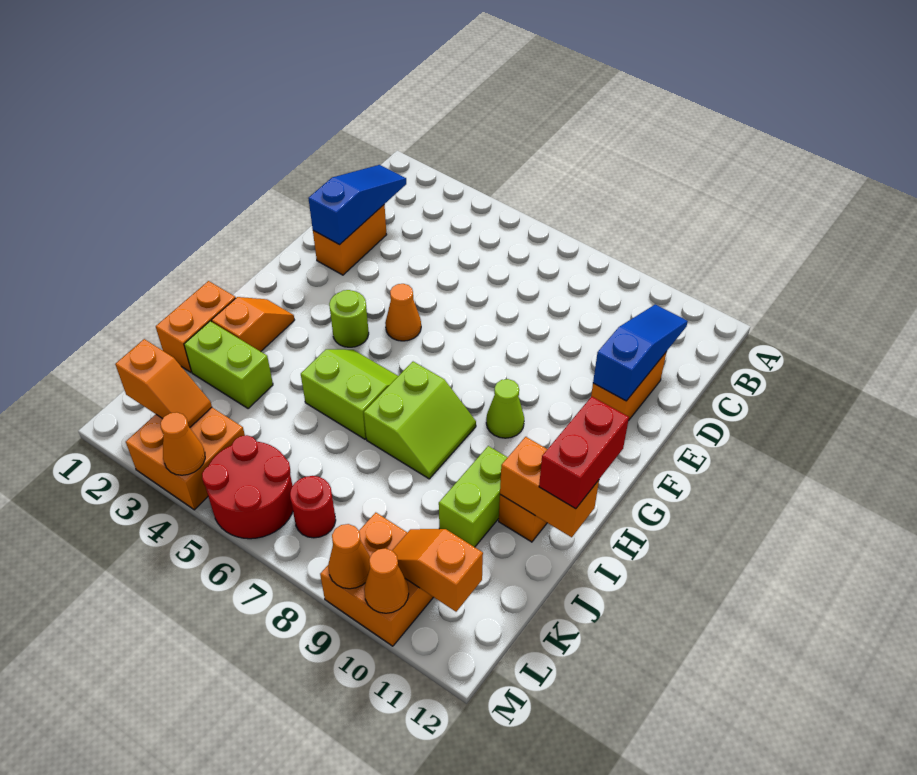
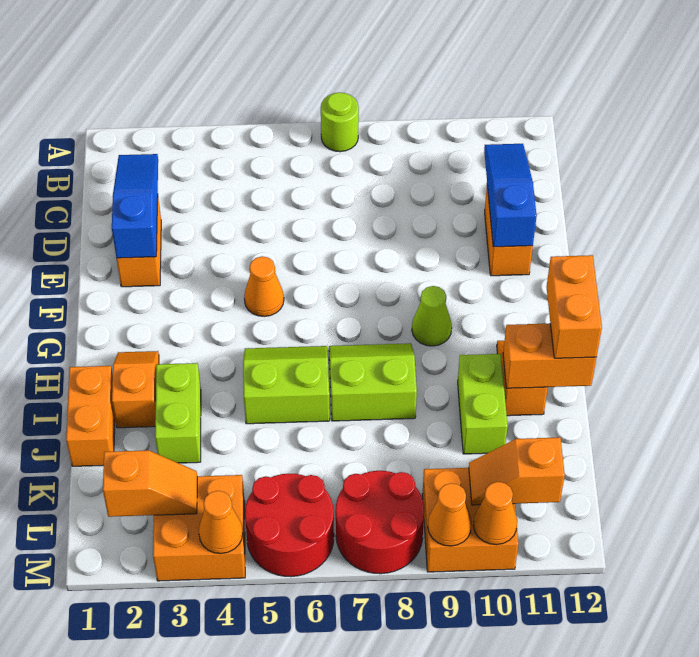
lime 1x1 round brick [329,290,369,347] -> lime 1x1 round brick moved to [321,92,359,152]
lime 2x2 slope [364,362,476,479] -> lime 2x2 slope turned to [329,343,417,421]
red 1x2 brick [539,397,629,509] -> orange 1x2 brick [547,255,602,358]
lime 1x2 brick [184,321,273,409] -> lime 1x2 brick turned to [155,363,201,463]
red 1x1 round brick [290,476,336,538] -> red 2x2 round brick [336,471,424,574]

